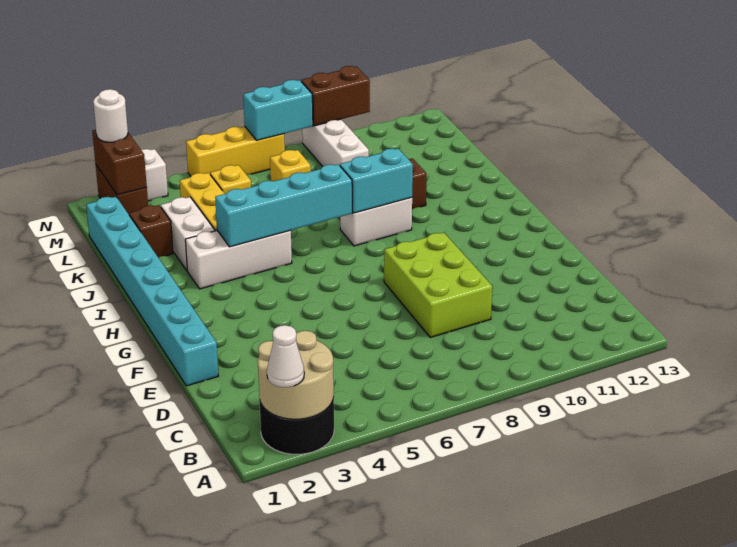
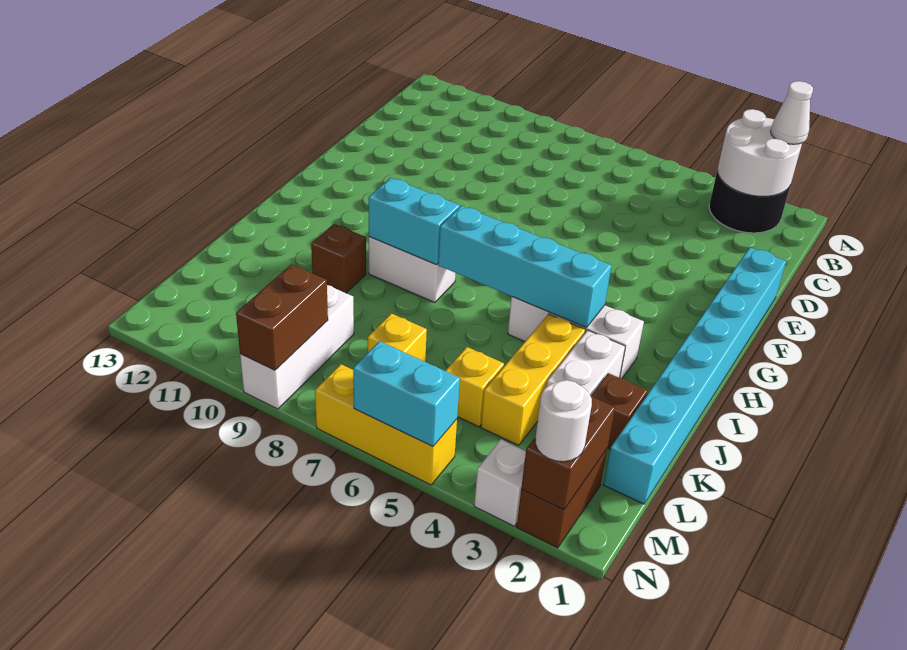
tan 2x2 round brick [258,331,334,419] -> white 2x2 round brick [718,109,802,196]
lime 2x3 brick [384,232,492,337] -> none
cyan 1x2 brick [243,80,313,140] -> cyan 1x2 brick moved to [353,341,460,447]
brown 1x2 brick [301,66,370,126] -> brown 1x2 brick turned to [236,264,328,370]

